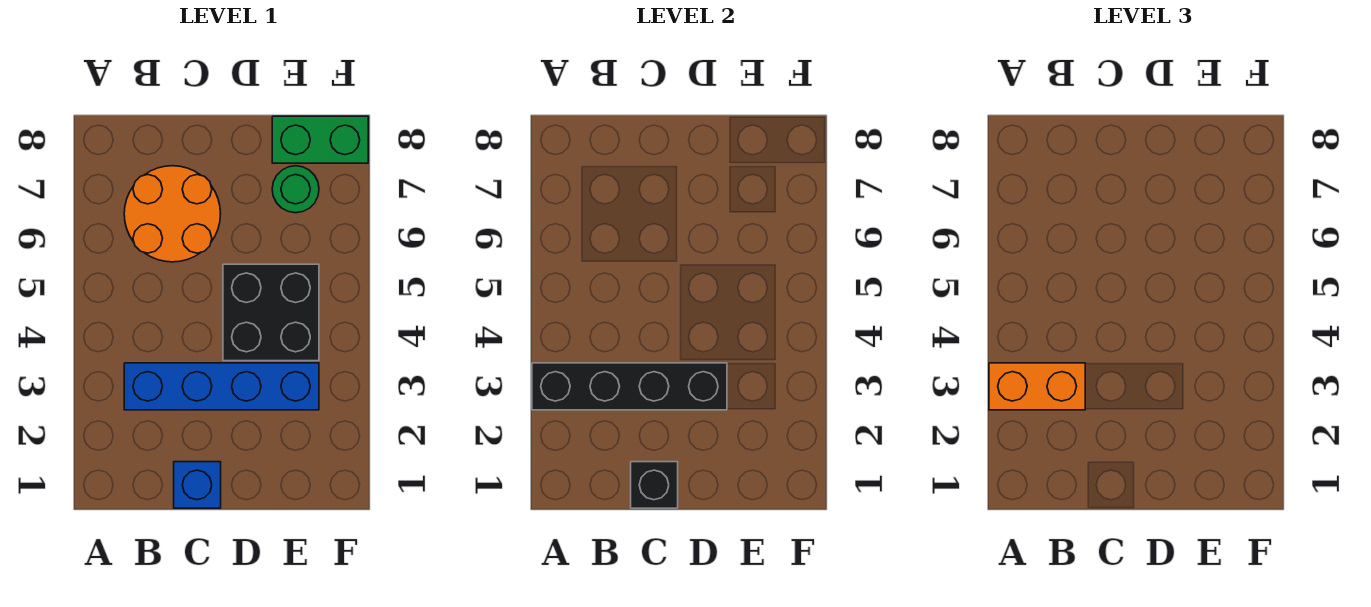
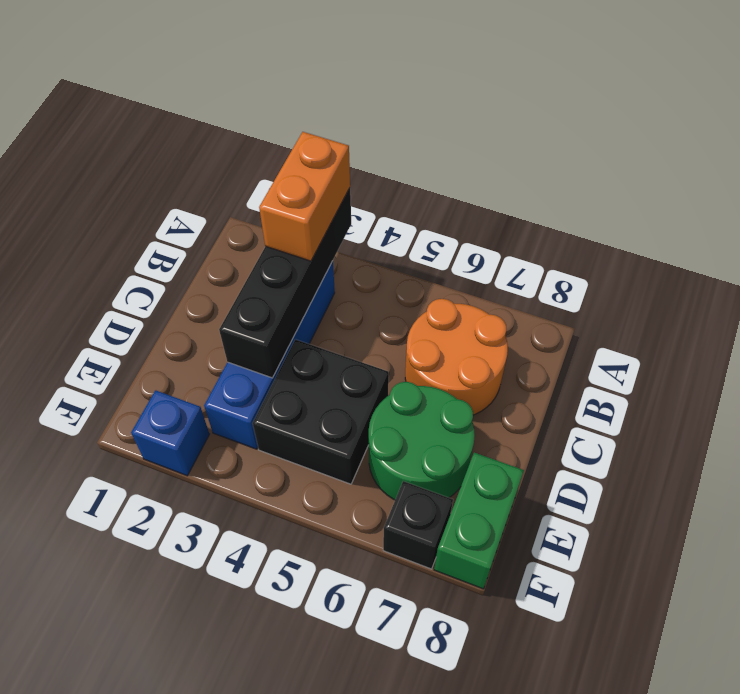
blue 1x1 brick [174,462,221,508] -> blue 1x1 brick moved to [131,390,209,476]
black 1x1 brick [631,462,678,508] -> black 1x1 brick moved to [383,481,453,569]
green 1x1 round brick [272,166,319,213] -> green 2x2 round brick [369,382,475,500]

